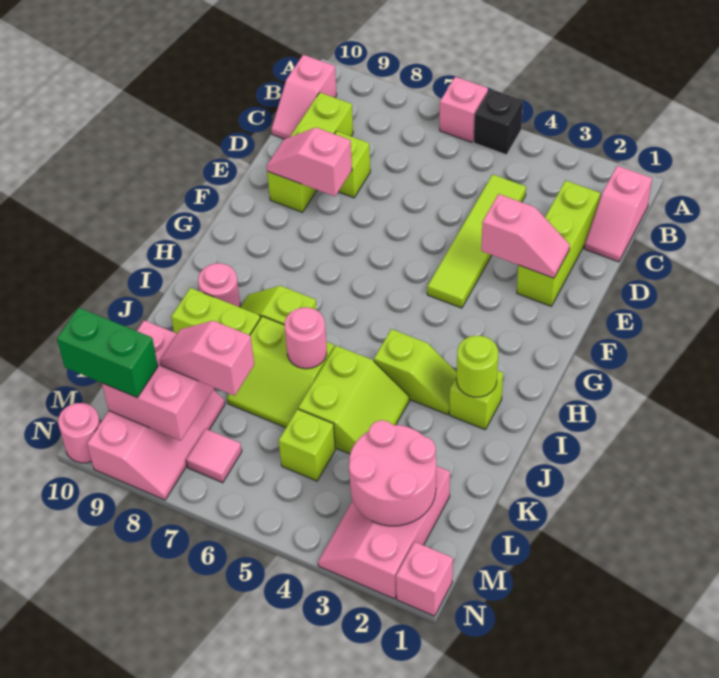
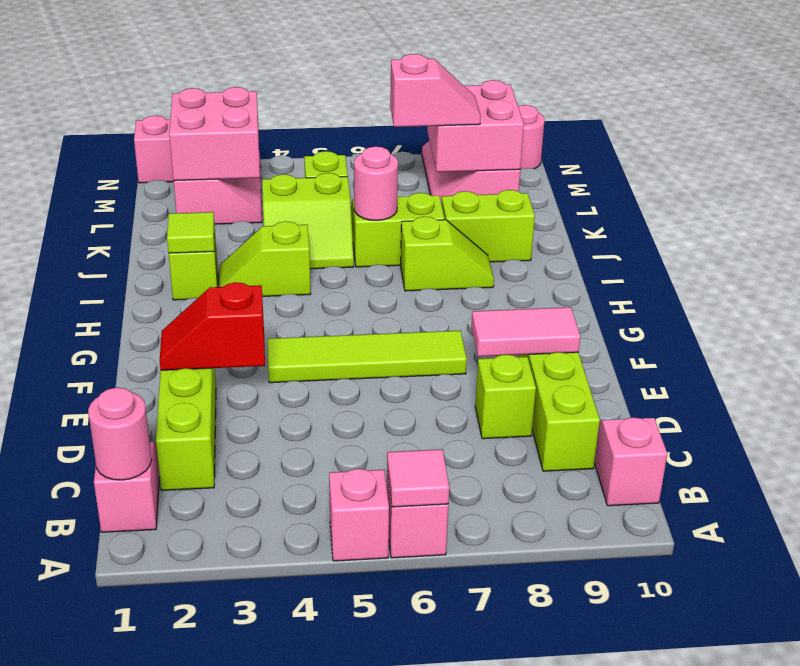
black 1x1 brick [474,89,523,155] -> pink 1x1 brick [329,469,389,561]
lime 1x4 tile [427,174,526,308] -> lime 1x4 tile turned to [267,331,467,383]
pink 1x2 slope [481,194,570,278] -> red 1x2 slope [160,282,265,370]
pink 1x2 slope [267,128,352,196] -> pink 1x2 tile [471,307,581,357]
lime 1x1 round brick [457,336,498,397] -> lime 1x1 tile [167,212,215,253]
pink 1x1 round brick [198,263,240,307] -> pink 1x1 round brick moved to [88,387,152,480]
lime 2x2 slope [298,346,409,454] -> lime 2x2 slope turned to [262,173,354,269]
pink 2x2 round brick [349,420,436,526] -> pink 2x2 brick [169,87,260,181]
pink 1x1 tile [186,429,242,483] -> pink 1x1 tile moved to [387,449,449,507]
green 1x2 brick [57,308,158,398] -> none

